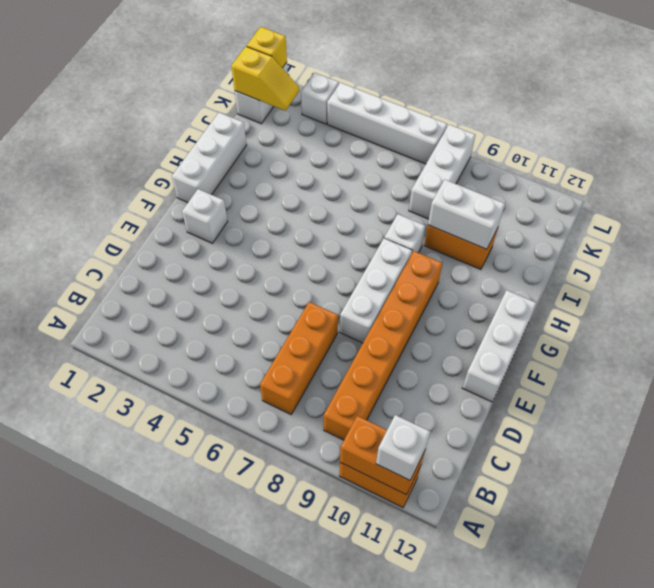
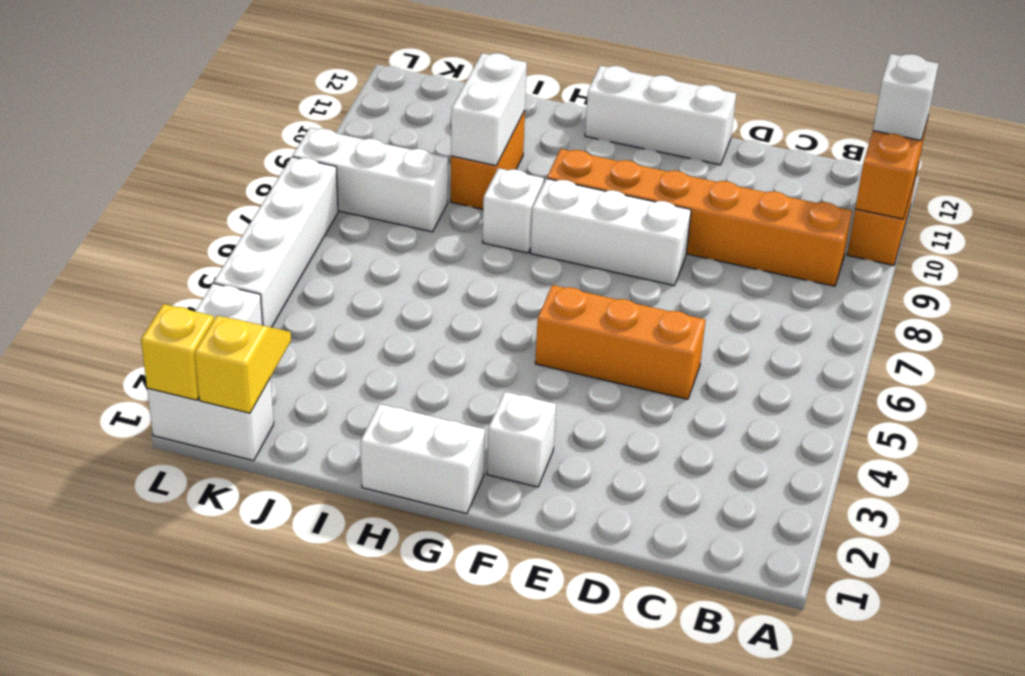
orange 1x3 brick [260,302,338,414] -> orange 1x3 brick moved to [535,285,705,399]
white 1x3 brick [172,112,246,203] -> white 1x2 brick [361,404,485,514]

